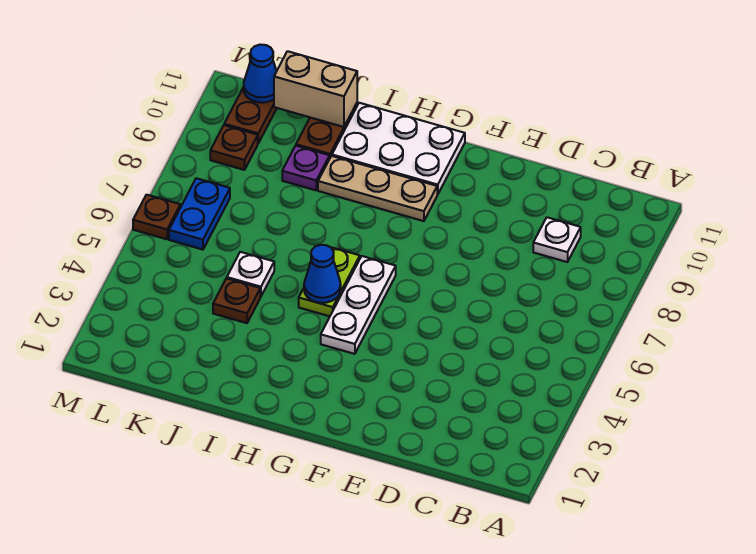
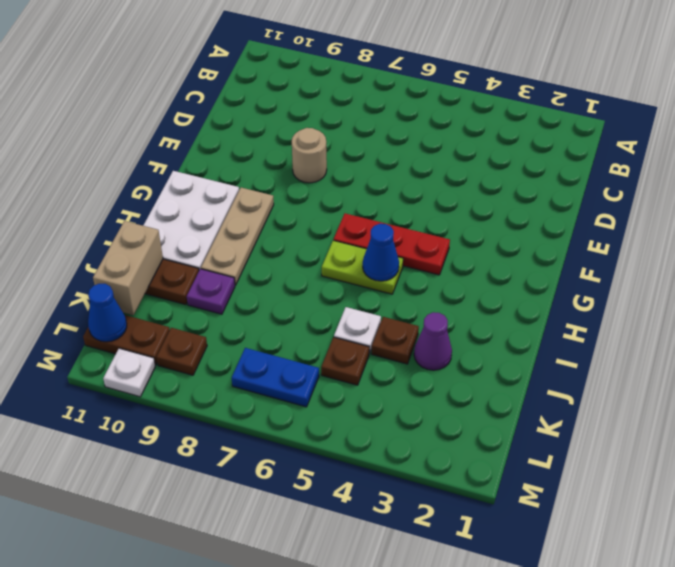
white 1x1 plate [533,217,581,262] -> white 1x1 plate moved to [103,348,155,397]
none -> tan 1x1 round brick [292,128,327,183]
white 1x3 plate [321,256,396,354] -> red 1x3 plate [334,213,450,275]
none -> purple 1x1 cone [414,312,452,370]
brown 1x1 plate [133,195,180,239] -> brown 1x1 plate moved to [321,337,369,385]

